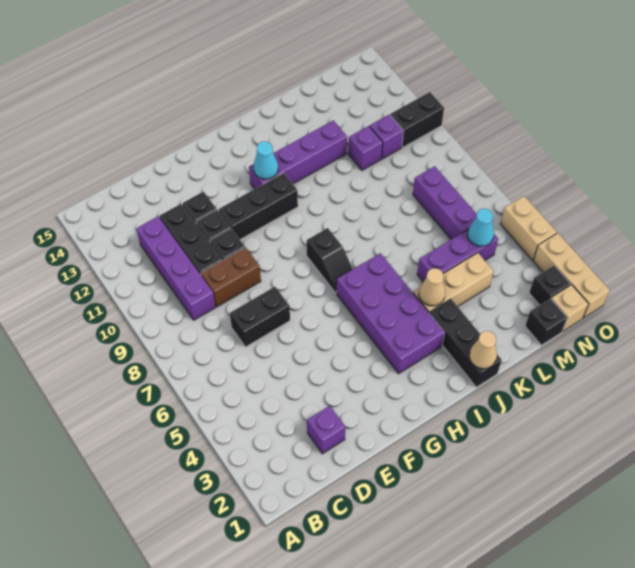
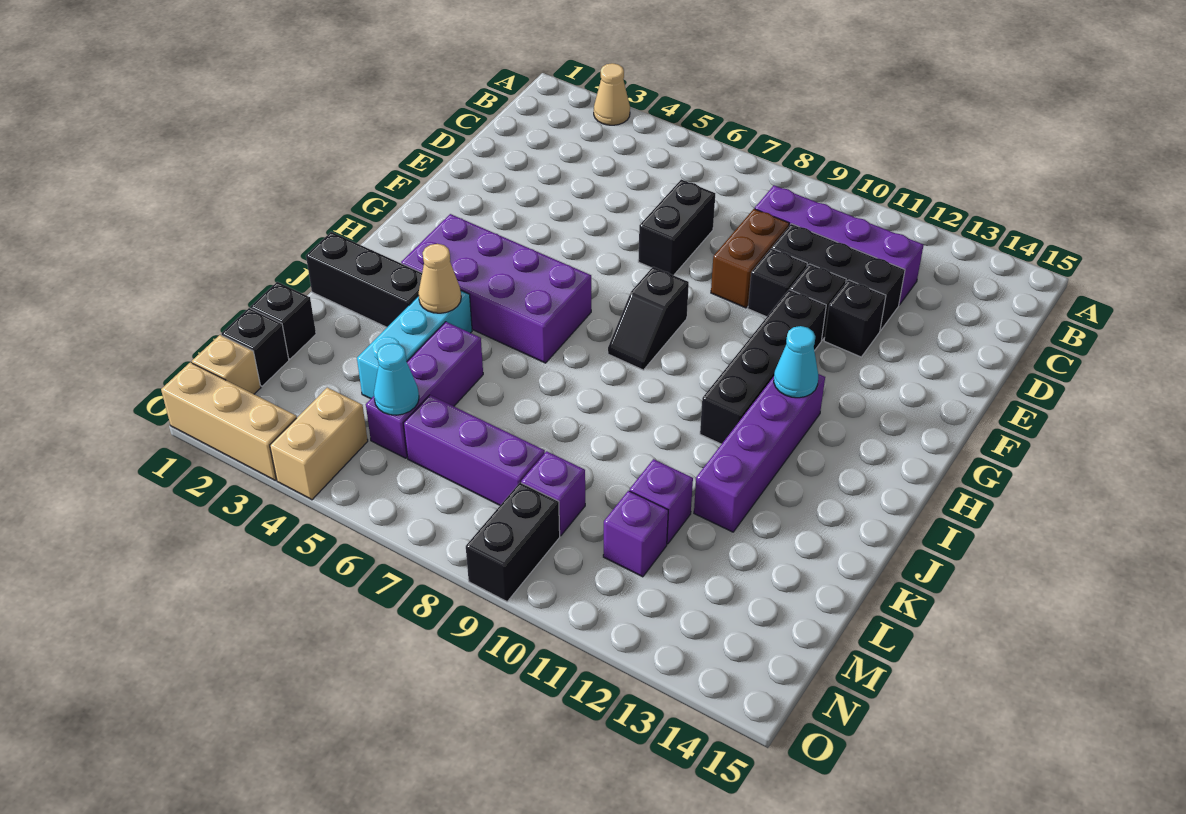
purple 1x1 brick [307,406,346,454] -> purple 1x1 brick moved to [521,451,585,536]
black 1x3 brick [219,173,298,239] -> black 1x4 brick [700,289,826,444]
black 1x2 slope [307,228,353,293] -> black 1x2 slope turned to [608,267,689,370]
tan 1x1 cone [469,331,497,369] -> tan 1x1 cone moved to [594,63,630,125]
tan 1x3 brick [413,253,494,313] -> cyan 1x3 brick [357,291,472,399]
black 1x1 brick [529,265,571,305] -> black 1x1 brick moved to [251,282,316,359]
black 1x2 brick [390,92,444,147] -> black 1x2 brick moved to [466,483,560,602]
tan 1x2 brick [501,196,557,260] -> tan 1x2 brick turned to [270,388,368,500]

